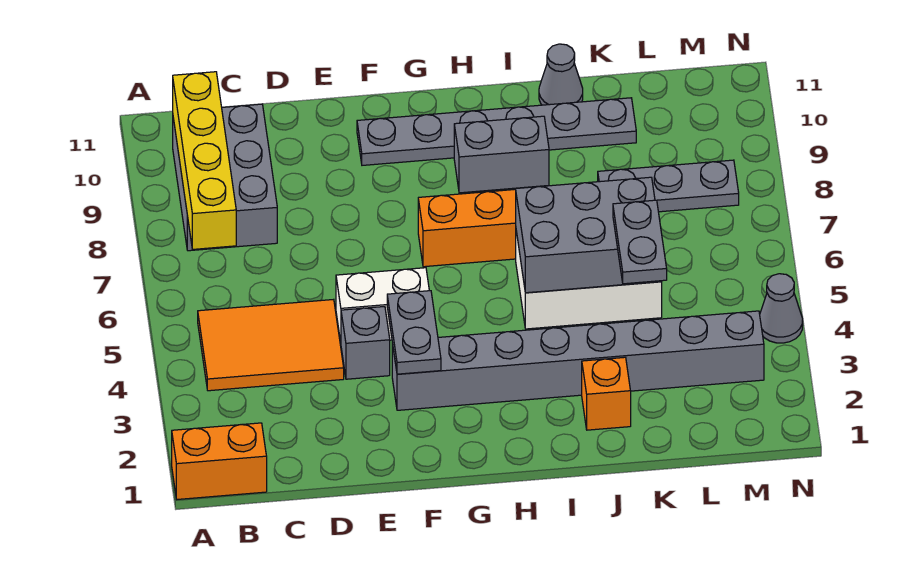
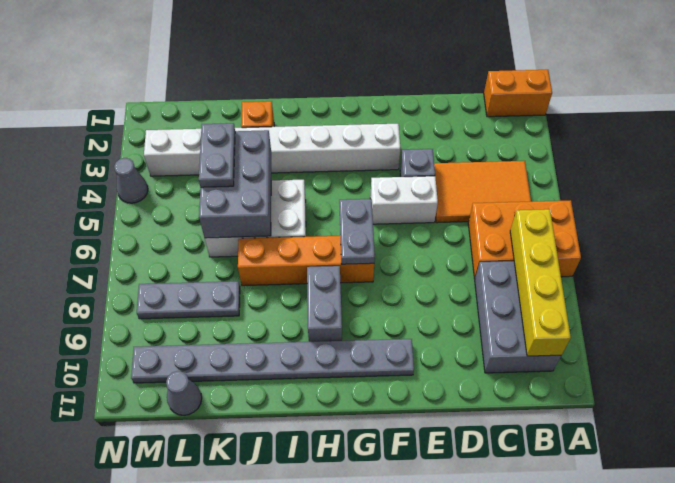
none -> orange 2x3 brick [468,200,581,279]
grey 1x8 brick [392,311,764,410] -> white 1x8 brick [144,124,400,176]
grey 1x2 plate [387,291,441,374] -> grey 1x2 plate moved to [339,199,375,264]
grey 1x6 plate [357,98,636,165] -> grey 1x8 plate [131,339,414,383]
grey 1x2 brick [454,116,549,193] -> grey 1x2 brick turned to [307,266,342,342]
grey 2x3 brick [516,177,662,293] -> grey 2x3 brick turned to [199,130,271,238]
grey 1x1 cone [539,44,583,105] -> grey 1x1 cone moved to [166,371,202,415]

